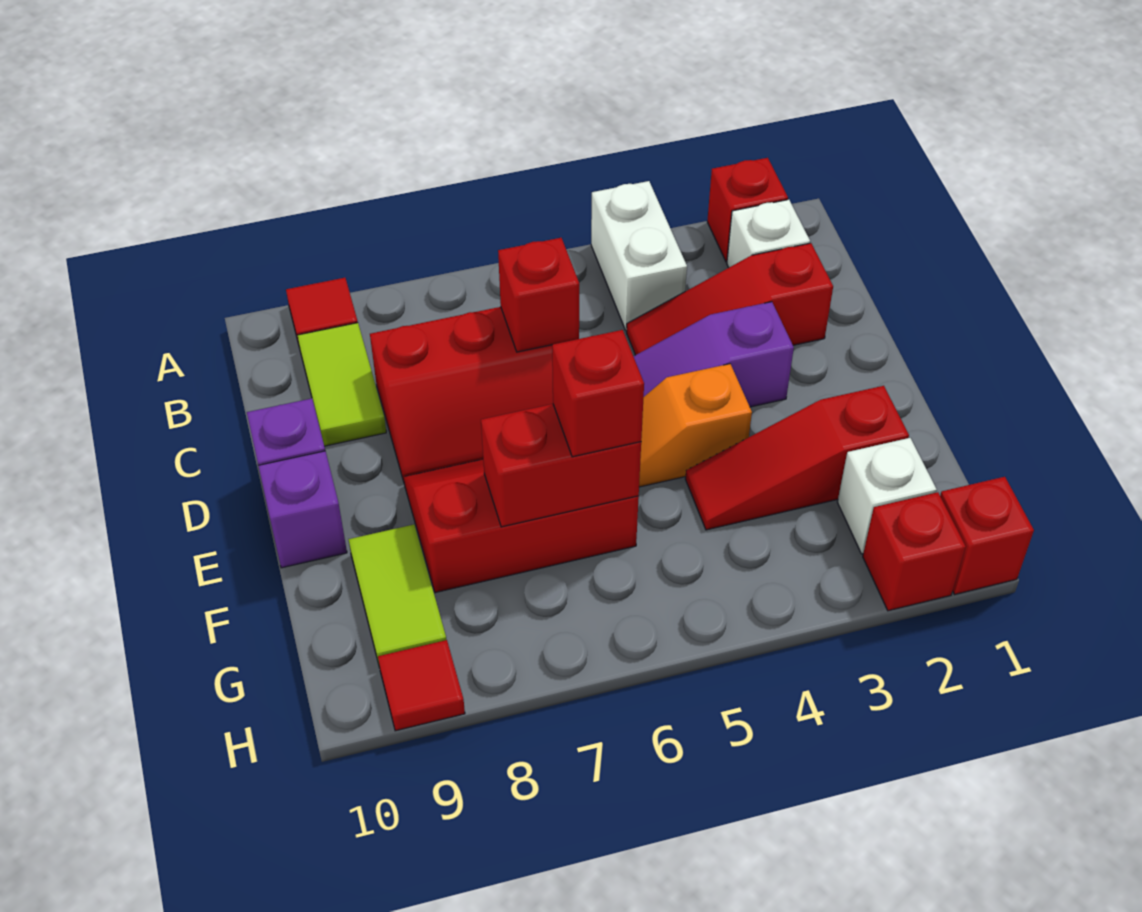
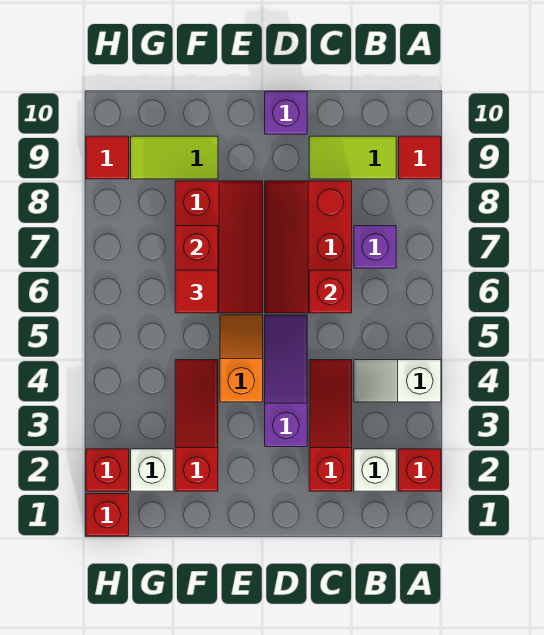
white 1x2 brick [591,181,687,331] -> white 1x2 slope [354,360,441,402]
purple 1x1 brick [258,451,347,568] -> purple 1x1 brick moved to [354,226,396,268]
red 1x1 brick [552,330,644,457] -> red 1x1 tile [175,270,218,313]

